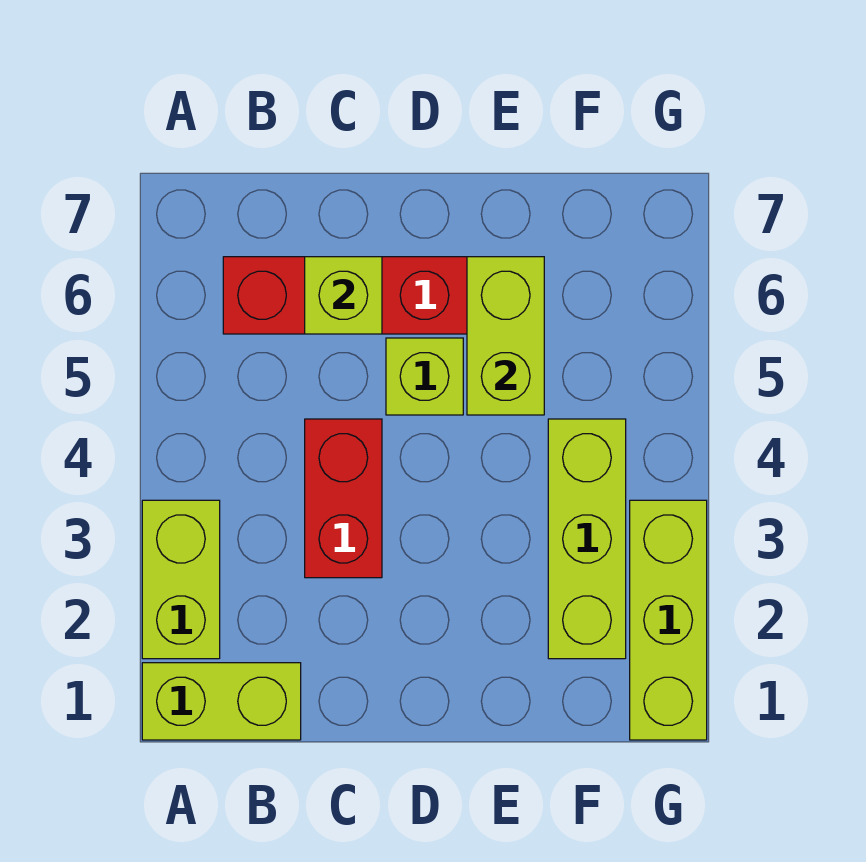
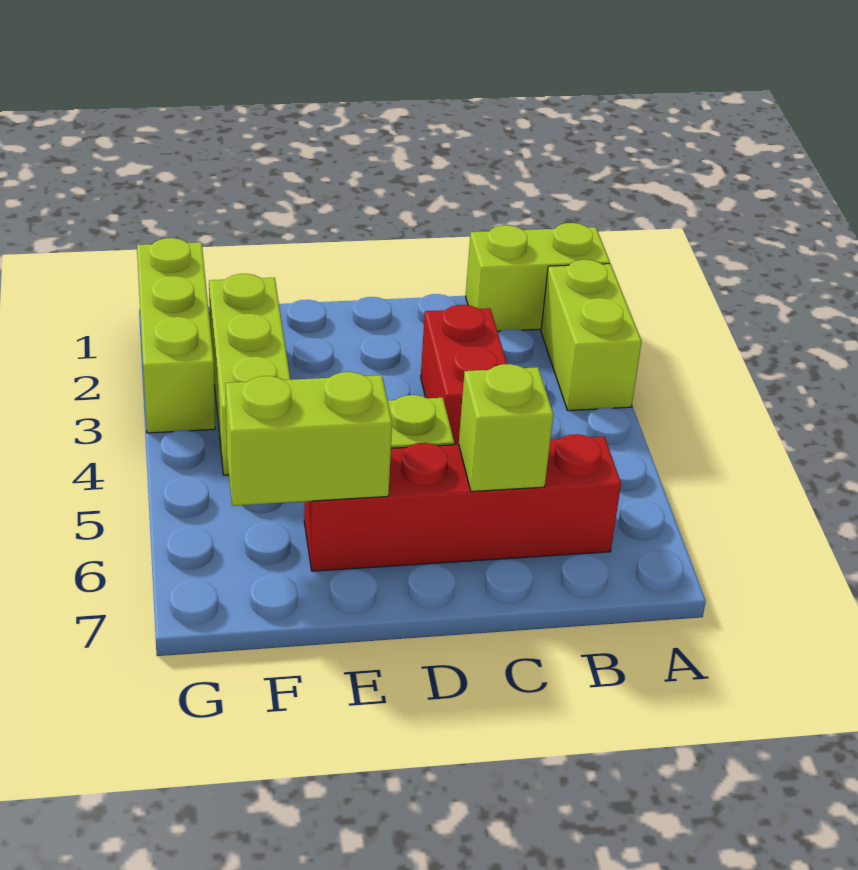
lime 1x2 brick [467,257,544,415] -> lime 1x2 brick turned to [225,372,392,506]

